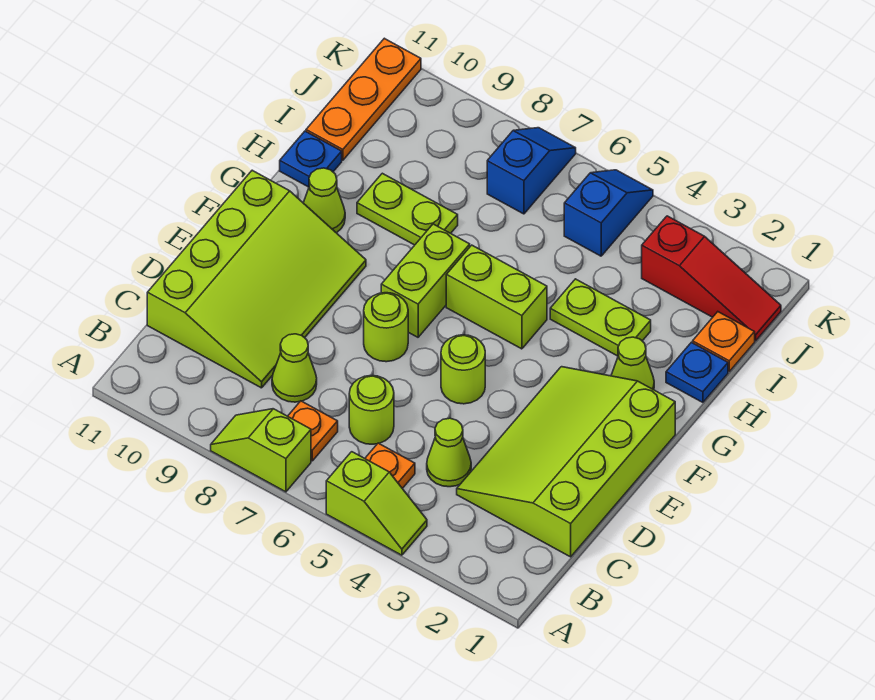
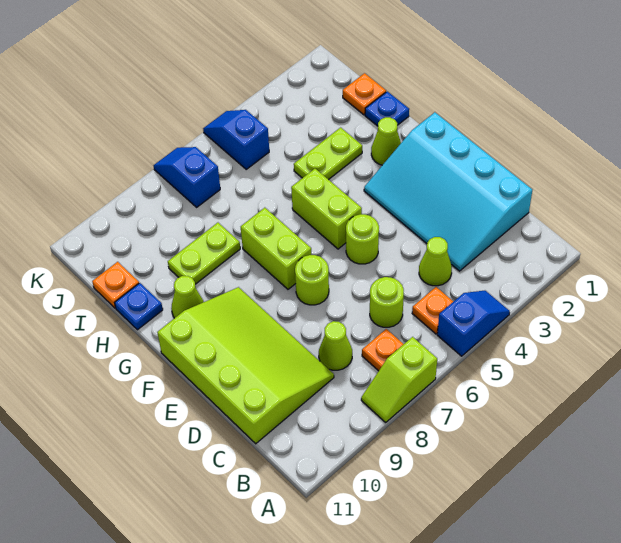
lime 1x2 slope [326,452,427,555] -> blue 1x2 slope [437,291,510,356]
lime 3x4 slope [457,367,675,557] -> cyan 3x4 slope [364,112,532,271]
lime 1x2 brick [446,245,547,349] -> lime 1x2 brick turned to [291,169,362,249]
orange 1x3 plate [306,38,421,160] -> orange 1x1 plate [92,262,139,308]
red 1x3 slope [642,216,781,341] -> none

